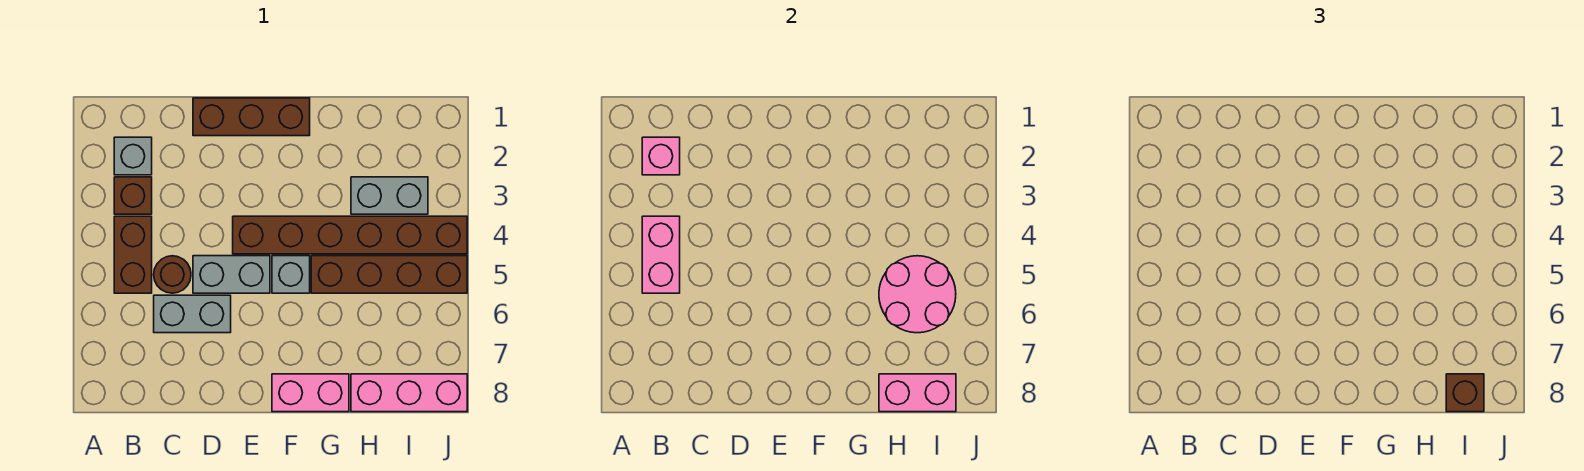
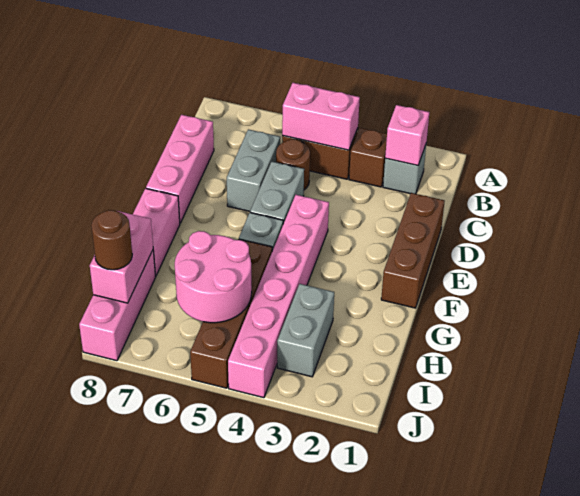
none -> pink 1x3 brick [146,115,214,223]
brown 1x6 brick [233,216,467,254] -> pink 1x6 brick [228,195,329,398]
brown 1x1 brick [1446,374,1484,412] -> brown 1x1 round brick [91,210,132,270]

